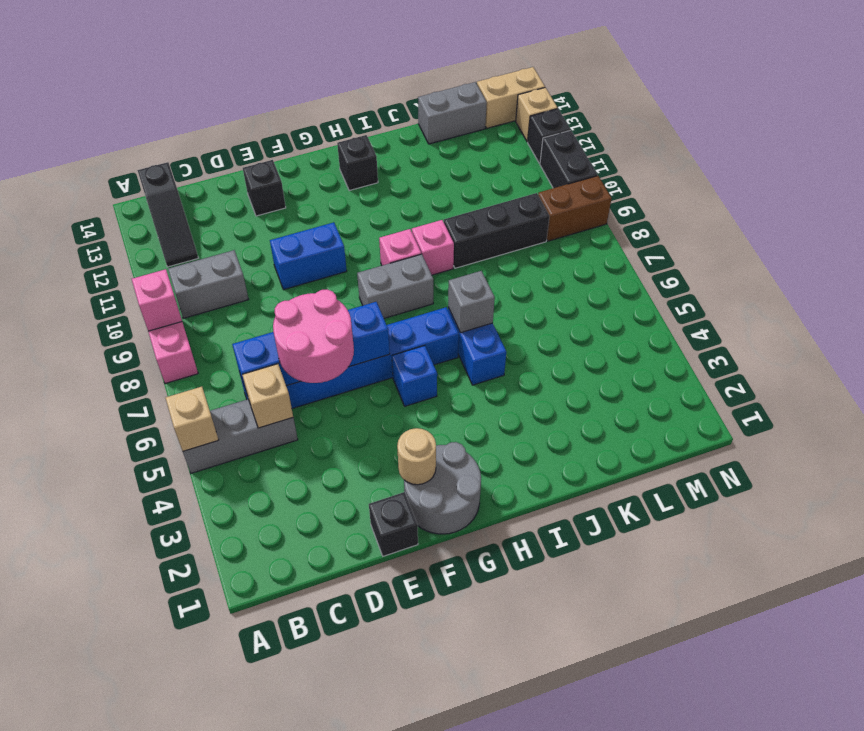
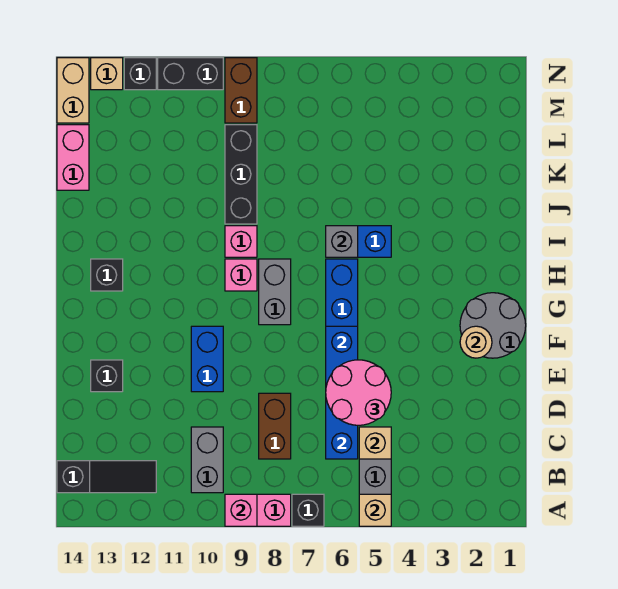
none -> brown 1x2 brick [259,393,291,459]
black 1x1 brick [369,492,418,556] -> black 1x1 brick moved to [292,494,324,526]
blue 1x1 brick [392,346,437,406] -> none
grey 1x2 brick [418,82,487,144] -> pink 1x2 brick [57,125,89,190]

